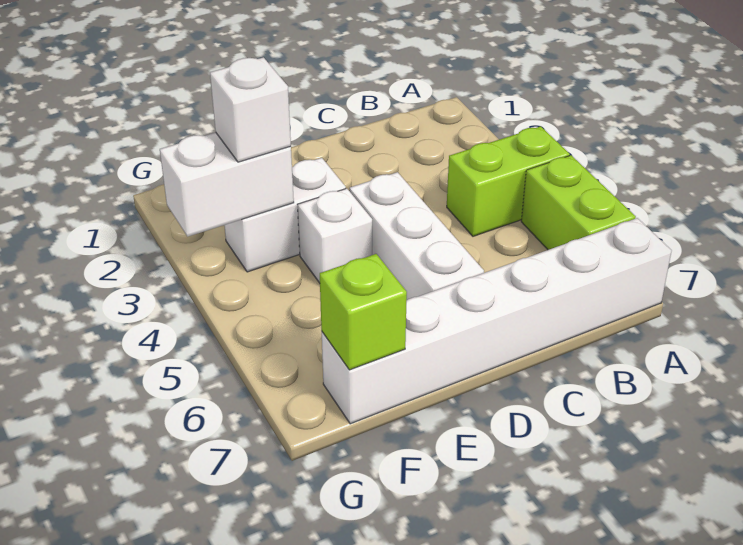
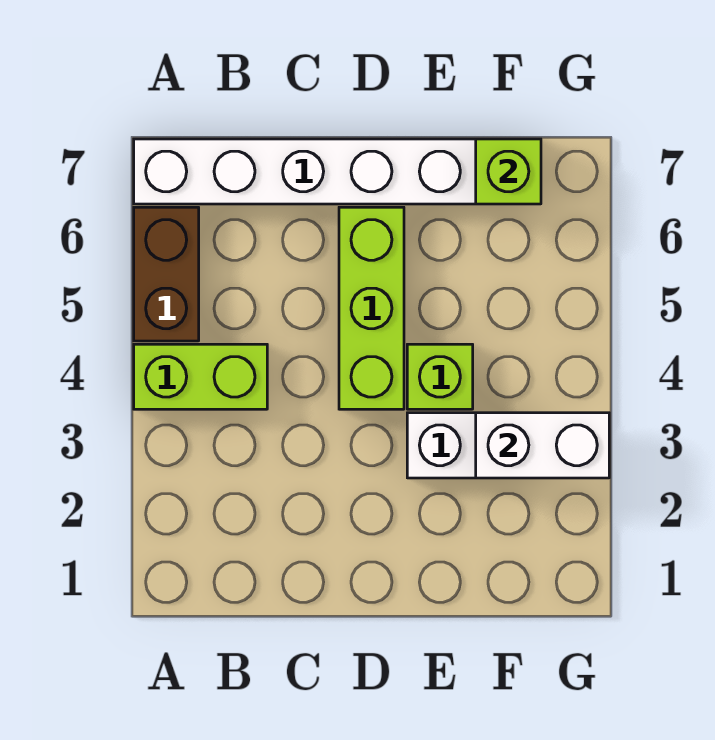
lime 1x2 brick [521,155,636,250] -> brown 1x2 brick [134,207,199,341]
white 1x3 brick [349,172,484,301] -> lime 1x3 brick [339,207,404,409]
white 1x1 brick [298,188,372,283] -> lime 1x1 brick [407,344,473,409]
white 1x1 brick [210,57,291,162] -> none

